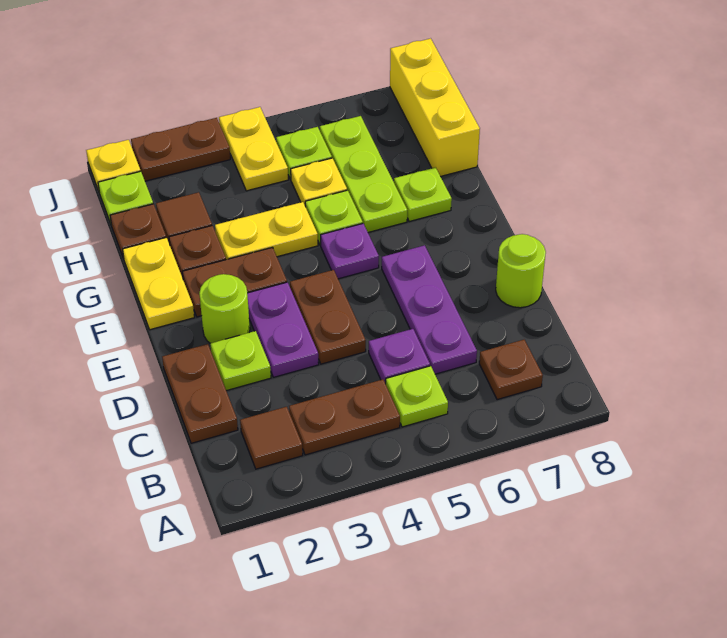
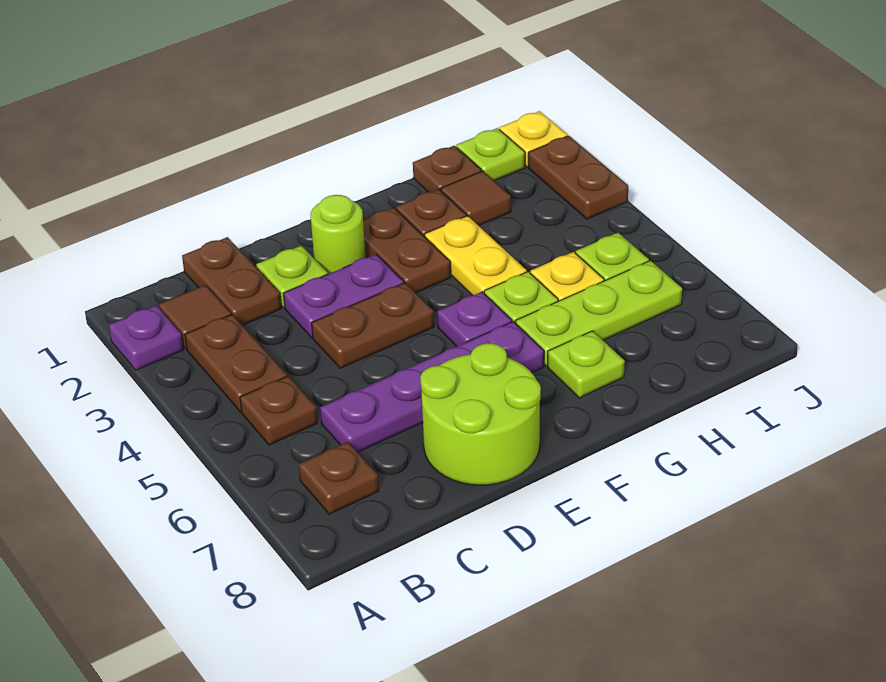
lime 1x1 plate [386,366,448,427] -> brown 1x1 plate [240,376,318,445]
brown 1x2 plate [162,344,238,443] -> brown 1x2 plate turned to [182,237,281,325]
purple 1x1 plate [369,329,430,384] -> purple 1x1 plate moved to [109,305,183,370]
purple 1x3 plate [382,245,477,374] -> purple 1x4 plate [320,322,544,452]
lime 1x1 round brick [496,234,546,308] -> lime 2x2 round brick [420,343,541,485]
yellow 1x2 plate [123,237,194,330] -> none
yellow 1x3 brick [390,38,480,176] -> none
yellow 1x2 plate [219,107,288,191] -> none

